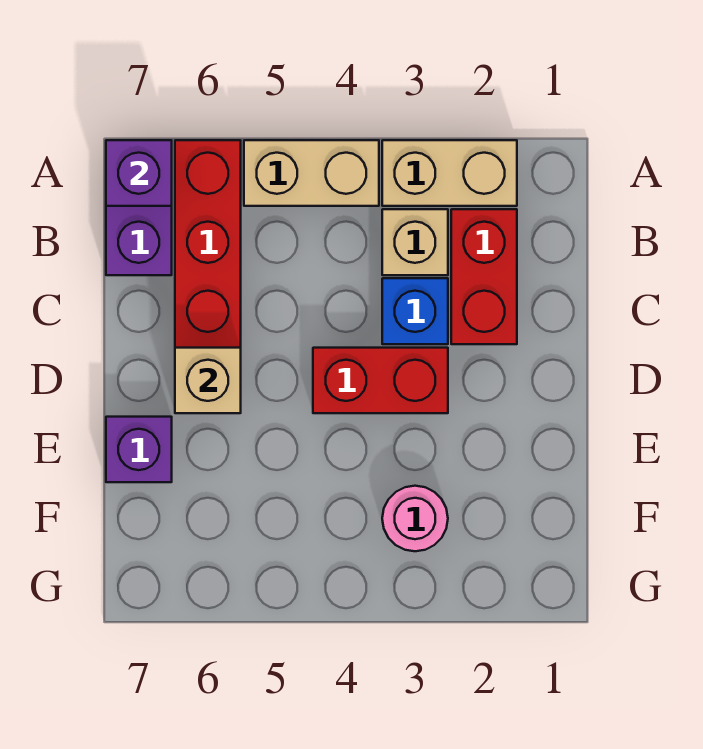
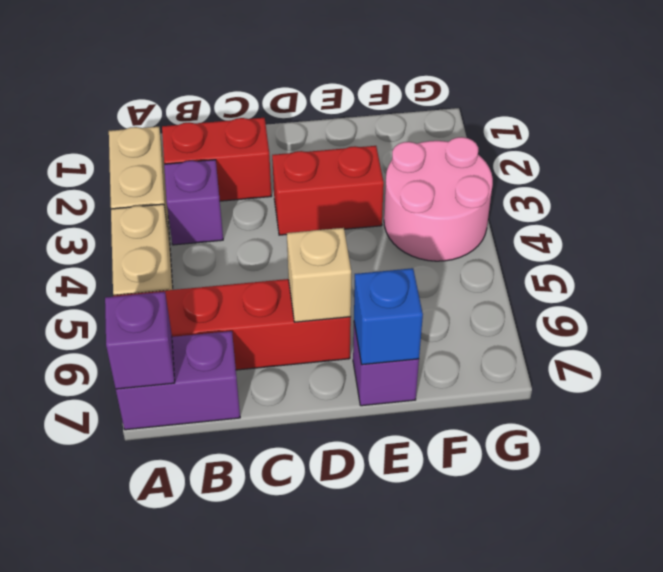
tan 1x1 brick [382,209,448,275] -> purple 1x1 brick [164,160,223,245]
blue 1x1 brick [382,278,448,344] -> blue 1x1 brick moved to [354,268,423,365]
red 1x2 brick [313,348,448,413] -> red 1x2 brick turned to [272,146,384,235]
pink 1x1 round brick [382,486,448,551] -> pink 2x2 round brick [384,137,493,261]

